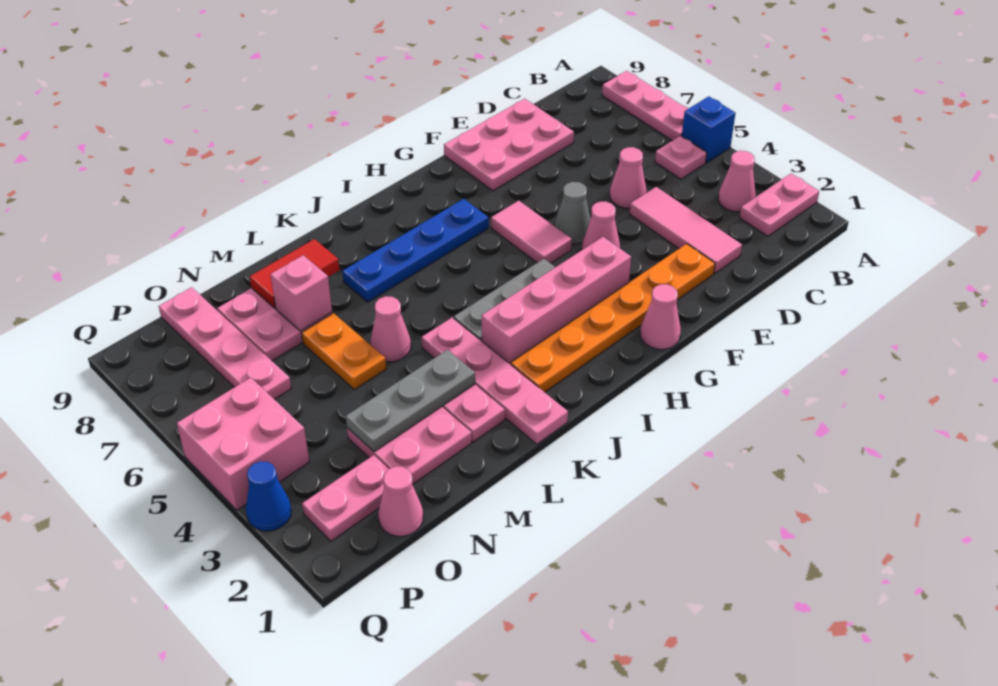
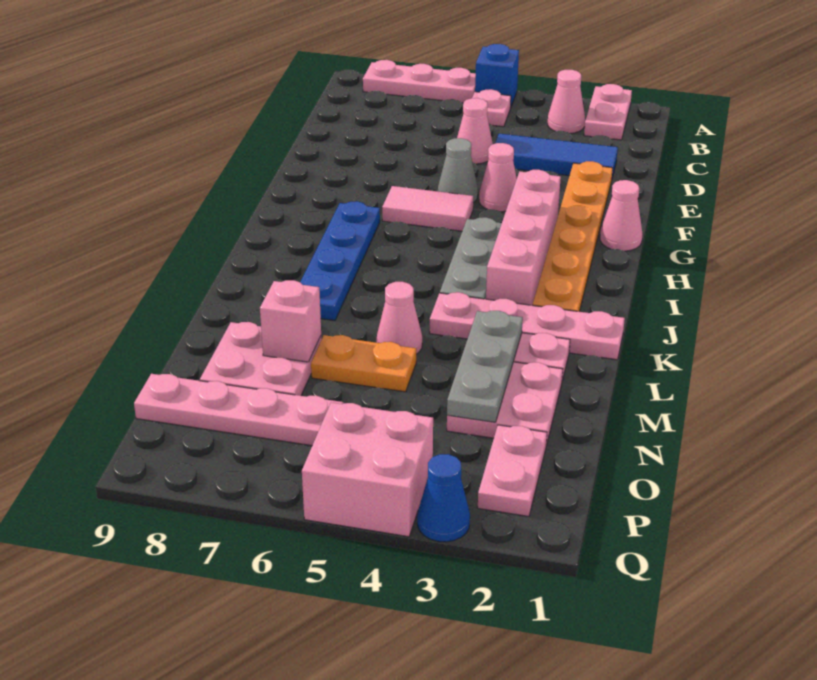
pink 1x3 tile [630,187,742,273] -> blue 1x3 tile [495,134,618,177]
pink 2x3 plate [444,99,574,191] -> none
red 1x2 tile [250,239,339,308] -> none
pink 1x1 cone [378,467,423,536] -> none

